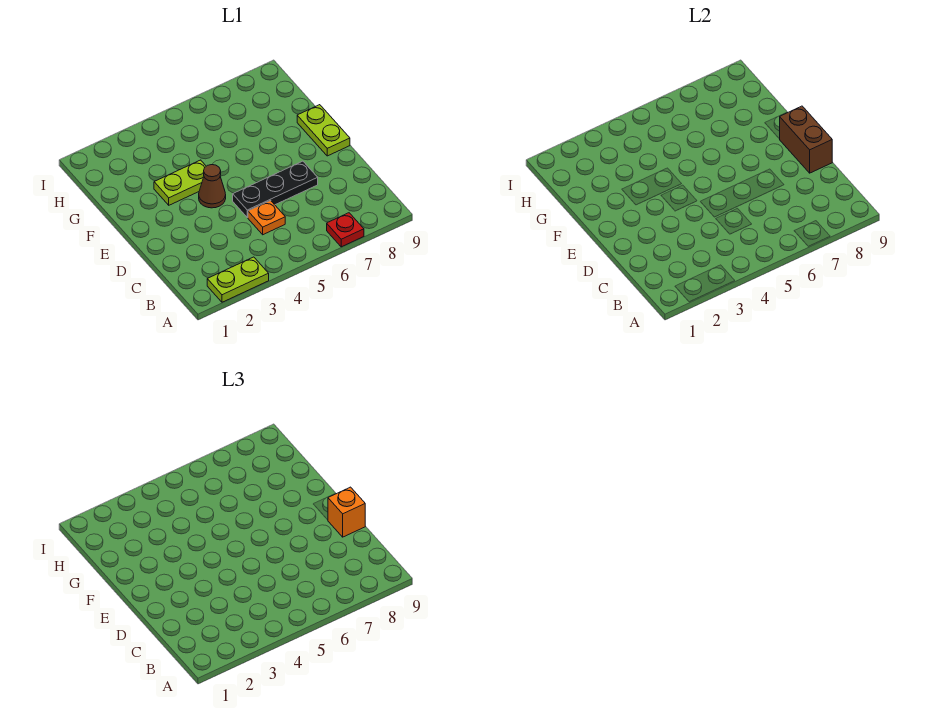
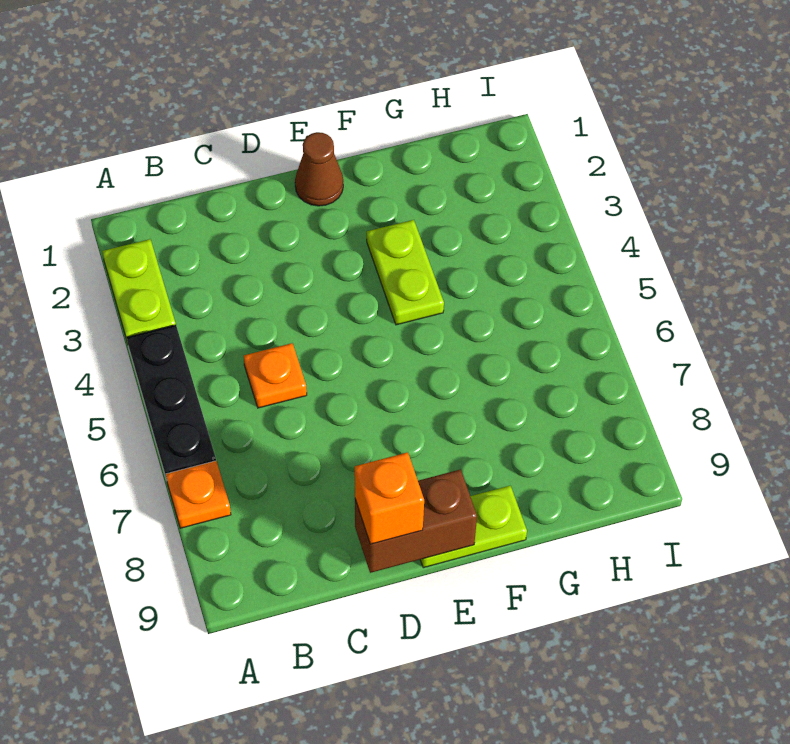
red 1x1 plate [327,213,364,247] -> orange 1x1 plate [166,461,231,528]
black 1x3 plate [233,161,318,218] -> black 1x3 plate moved to [127,325,216,479]
brown 1x1 cone [199,165,226,208] -> brown 1x1 cone moved to [295,132,343,206]

